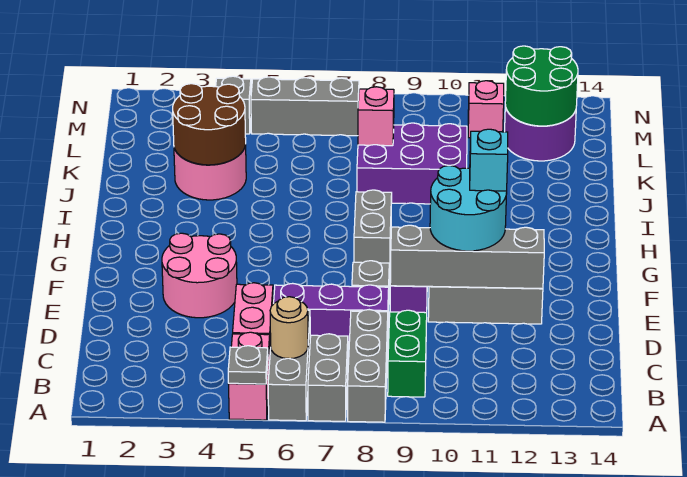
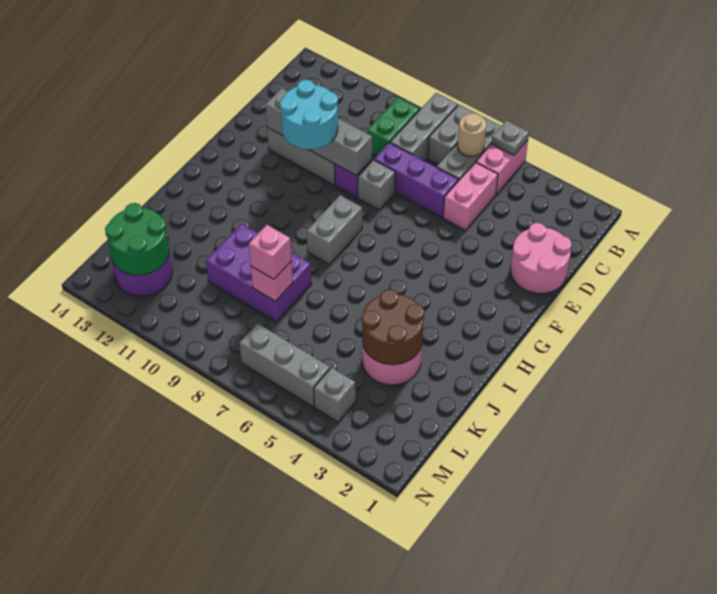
pink 2x2 round brick [162,233,237,318] -> pink 2x2 round brick moved to [510,223,572,294]
cyan 1x1 brick [470,129,508,191] -> none
pink 1x1 brick [468,81,504,138] -> pink 1x1 brick moved to [249,225,292,279]

